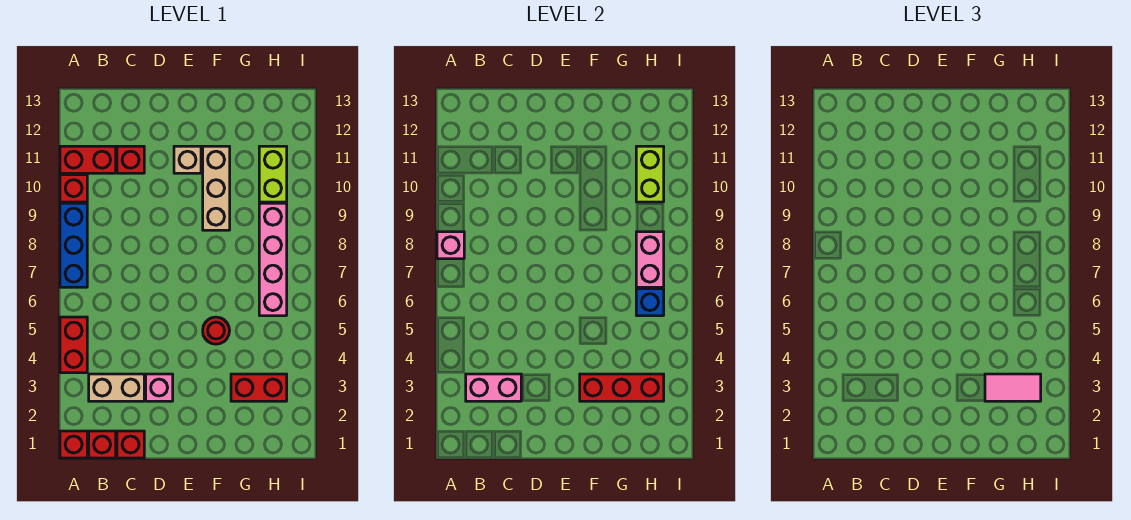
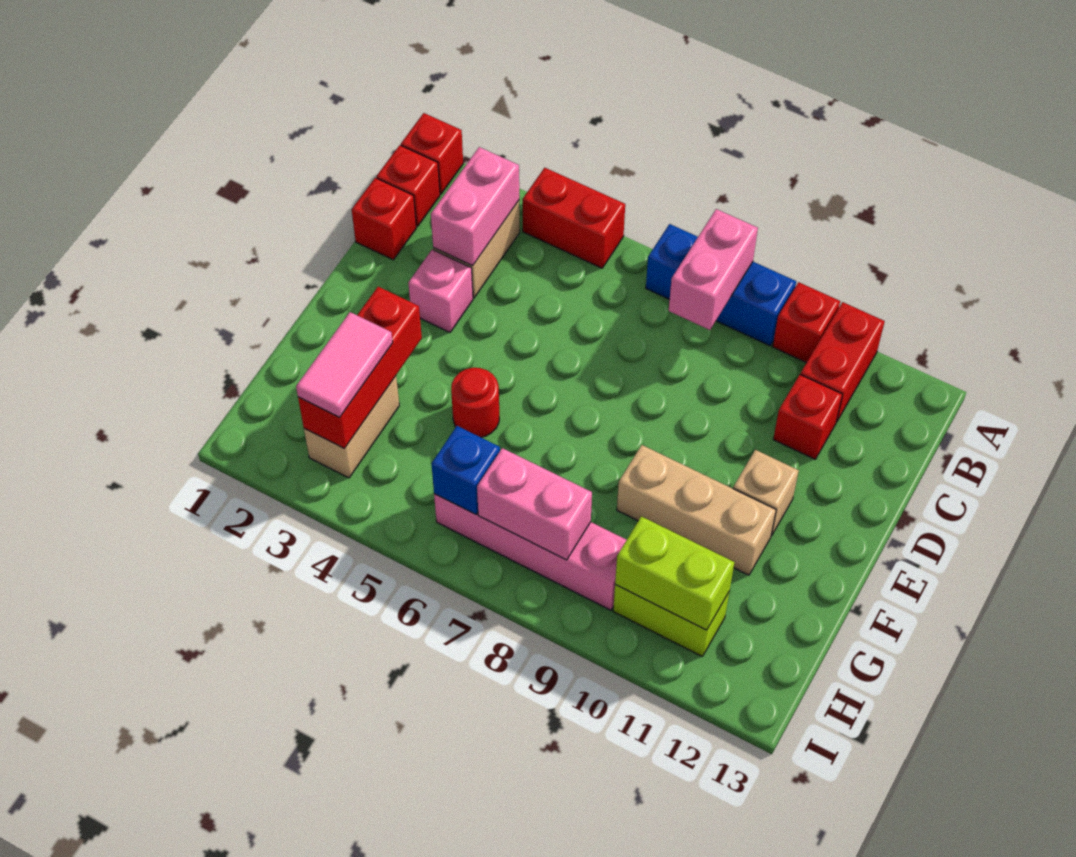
pink 1x1 brick [437,232,464,259] -> pink 1x2 brick [669,209,758,330]
red 1x2 brick [231,374,287,401] -> tan 1x2 brick [304,376,399,478]

